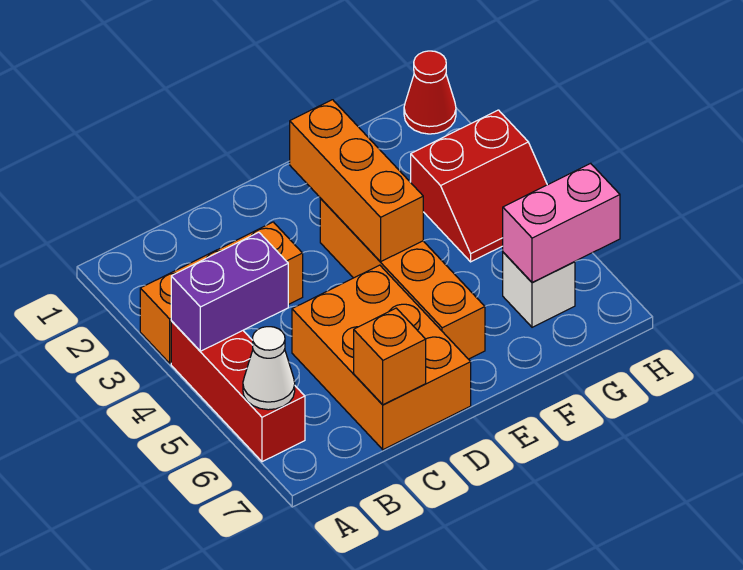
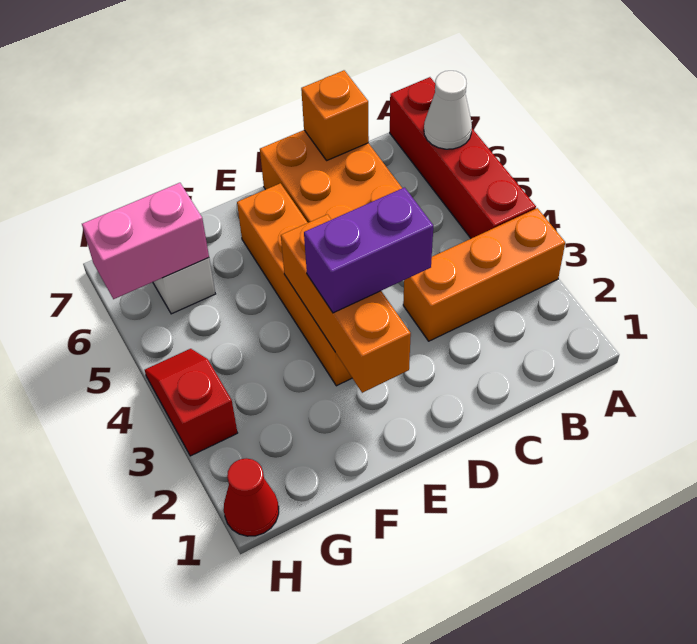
red 1x3 brick [171,321,305,462] -> red 1x4 brick [390,77,536,238]
purple 1x2 brick [171,232,288,351] -> purple 1x2 brick moved to [304,187,433,313]
red 2x2 slope [411,110,547,262] -> red 1x2 slope [145,349,237,456]

